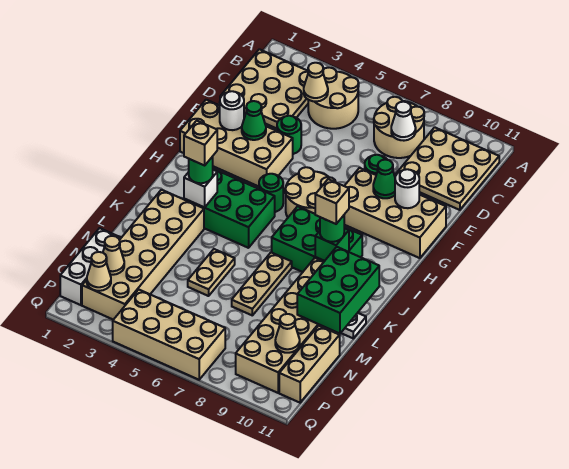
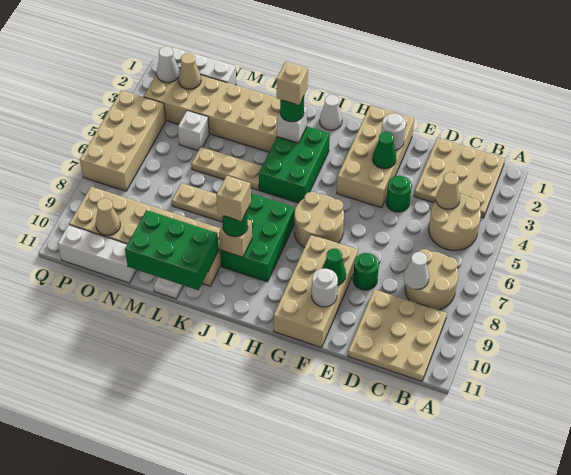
green 1x1 round brick [259,174,283,212] -> none
none -> white 1x1 cone [320,95,342,130]
green 1x1 brick [315,228,349,261] -> tan 1x1 brick [219,220,252,257]
tan 1x2 plate [188,249,235,296] -> tan 1x3 plate [191,147,262,190]
none -> white 1x1 brick [178,110,209,151]
tan 1x3 brick [279,326,340,403] -> white 1x3 brick [58,225,136,283]
tan 1x1 cone [87,252,111,291] -> white 1x1 cone [157,46,179,83]

